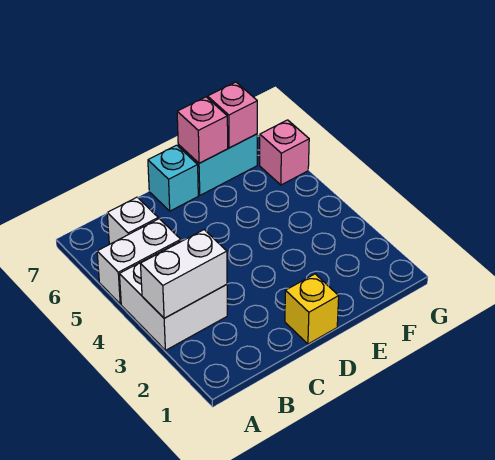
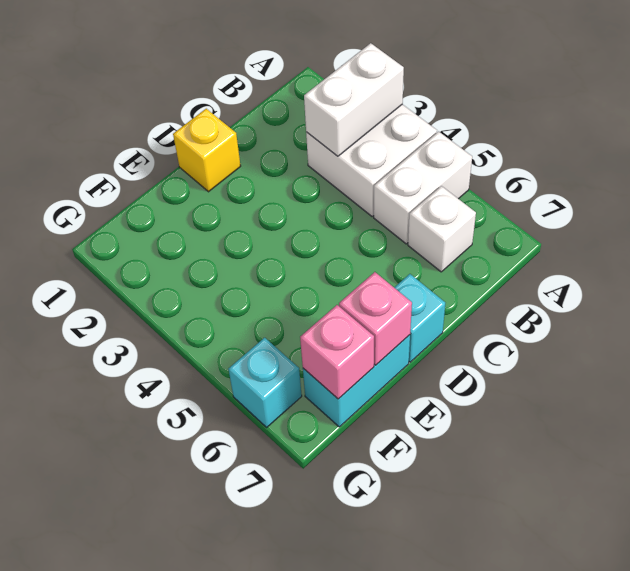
pink 1x1 brick [260,120,309,185] -> cyan 1x1 brick [228,338,302,427]

